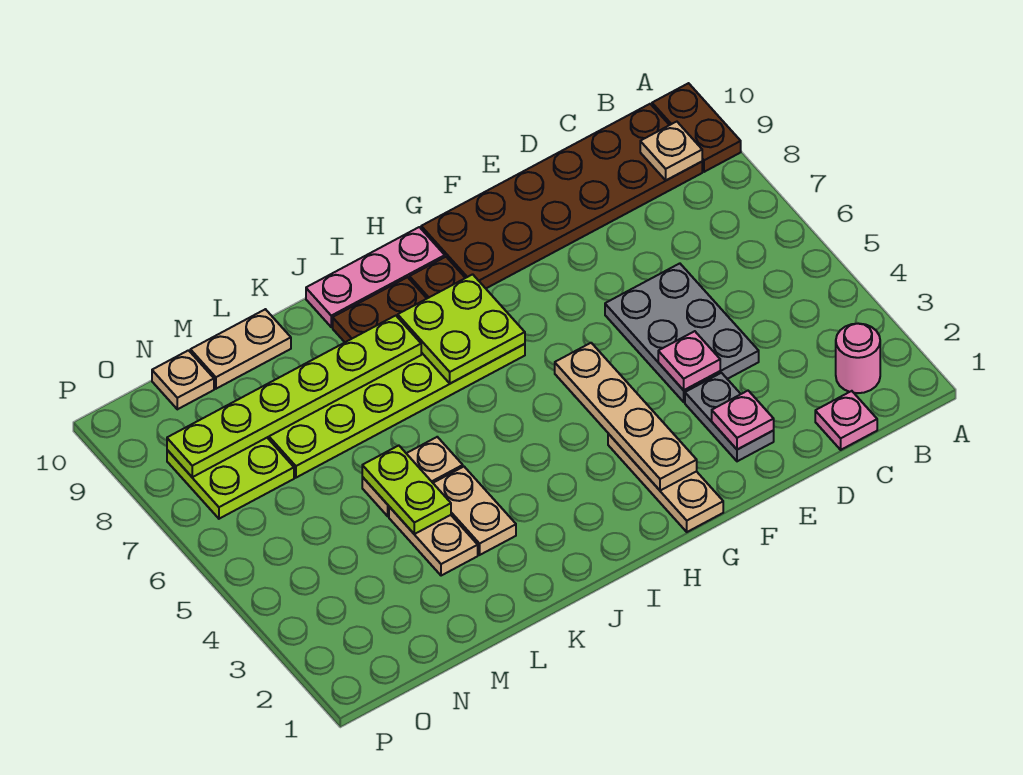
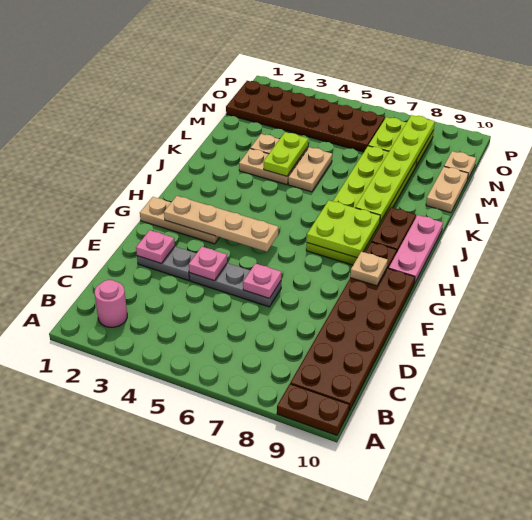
tan 1x1 plate [640,122,702,180] -> tan 1x1 plate moved to [350,252,388,286]
pink 1x1 plate [815,391,877,450] -> pink 1x1 plate moved to [243,263,281,298]
grey 2x3 plate [605,263,759,402] -> grey 1x3 plate [189,263,281,307]
lime 1x2 plate [362,446,451,534] -> lime 1x2 plate turned to [264,132,308,176]
none -> brown 2x6 plate [226,81,385,152]

